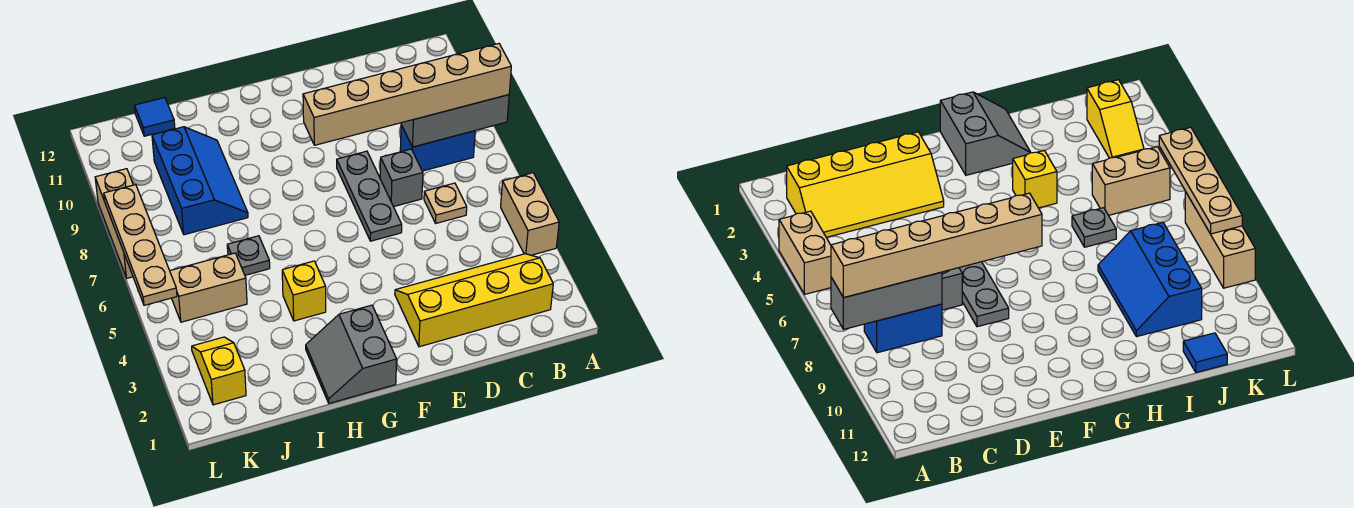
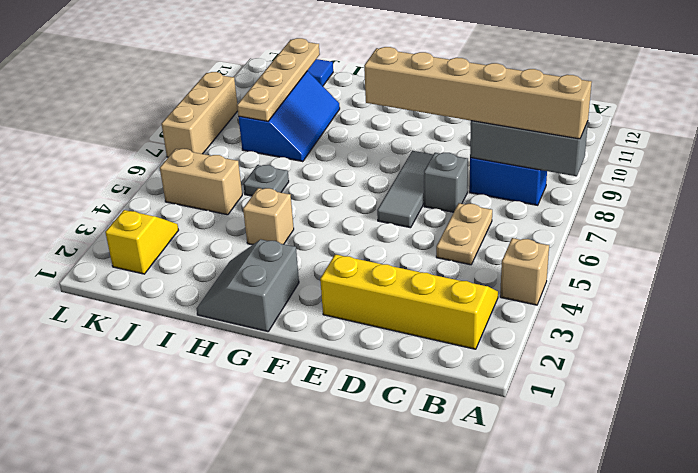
tan 1x2 brick [501,173,559,255] -> tan 1x1 brick [500,238,549,305]
tan 1x1 plate [424,183,467,223] -> tan 1x2 plate [436,203,492,265]
grey 1x3 plate [337,151,402,241] -> grey 1x3 tile [377,151,433,228]
yellow 1x1 brick [282,261,326,321] -> tan 1x1 brick [243,188,294,245]
tan 1x4 plate [104,185,177,305] -> tan 1x4 plate moved to [237,38,320,121]

